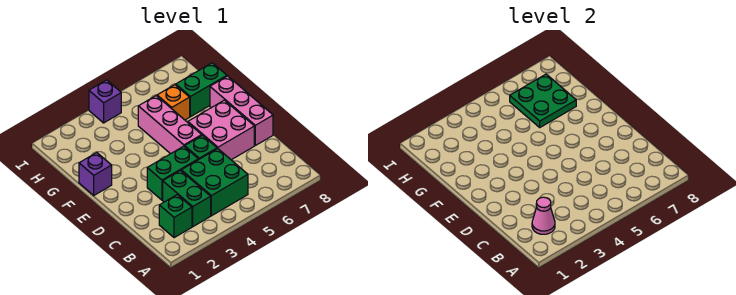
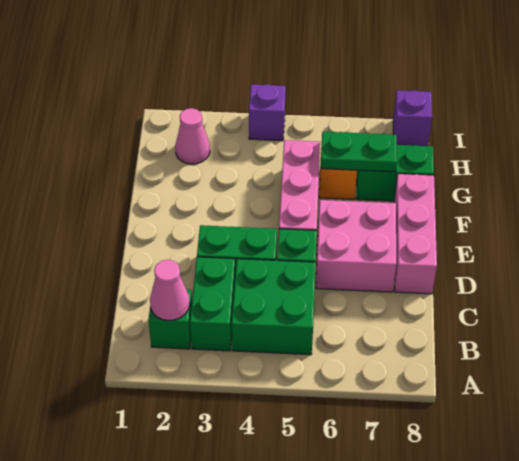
purple 1x1 brick [79,153,112,195] -> purple 1x1 brick moved to [393,90,432,146]
green 2x2 plate [510,74,576,127] -> green 1x2 plate [321,132,397,172]
none -> pink 1x1 cone [175,108,210,164]

